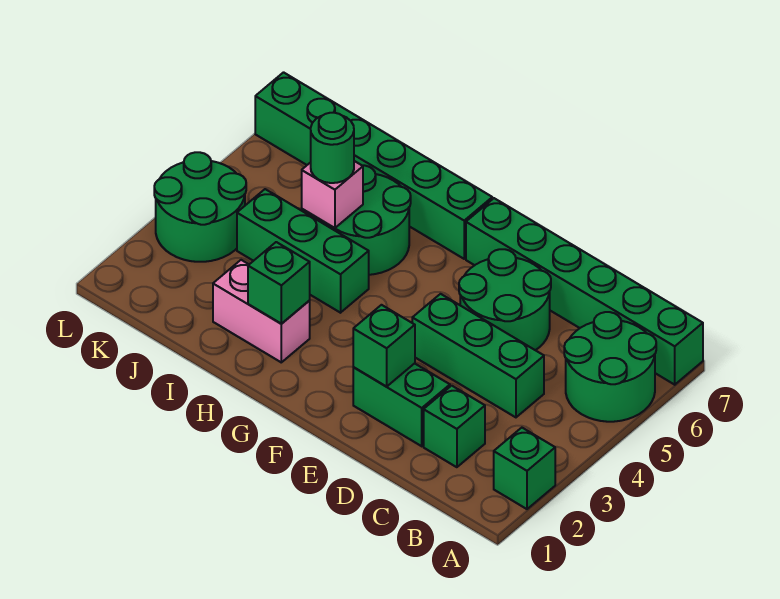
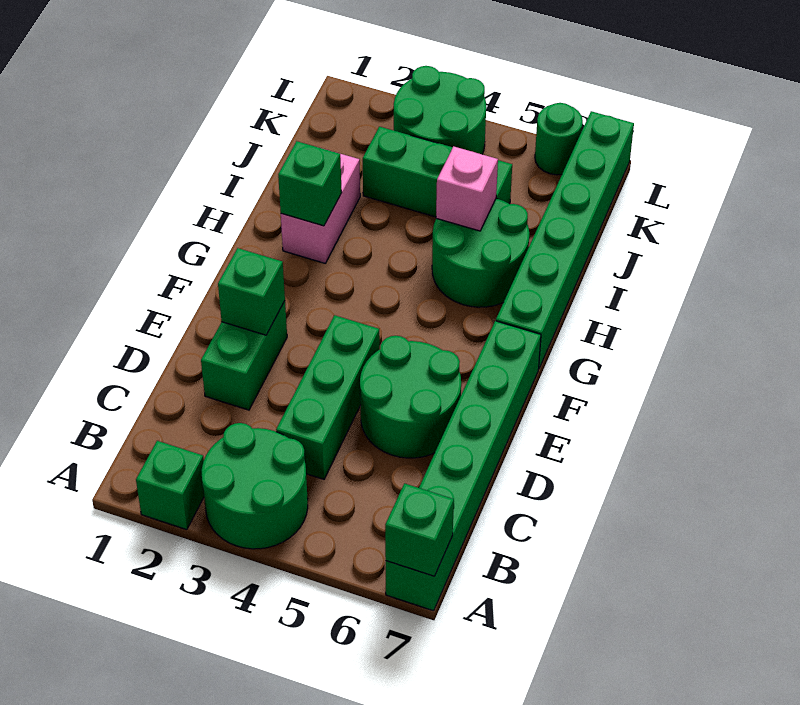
green 2x2 round brick [564,312,656,422] -> green 2x2 round brick moved to [202,423,308,549]
green 1x1 brick [424,386,485,467] -> green 1x1 brick moved to [385,483,454,576]
green 1x3 brick [237,189,369,313] -> green 1x3 brick turned to [363,127,512,217]
green 1x1 round brick [311,113,354,183] -> green 1x1 round brick moved to [535,103,583,175]

